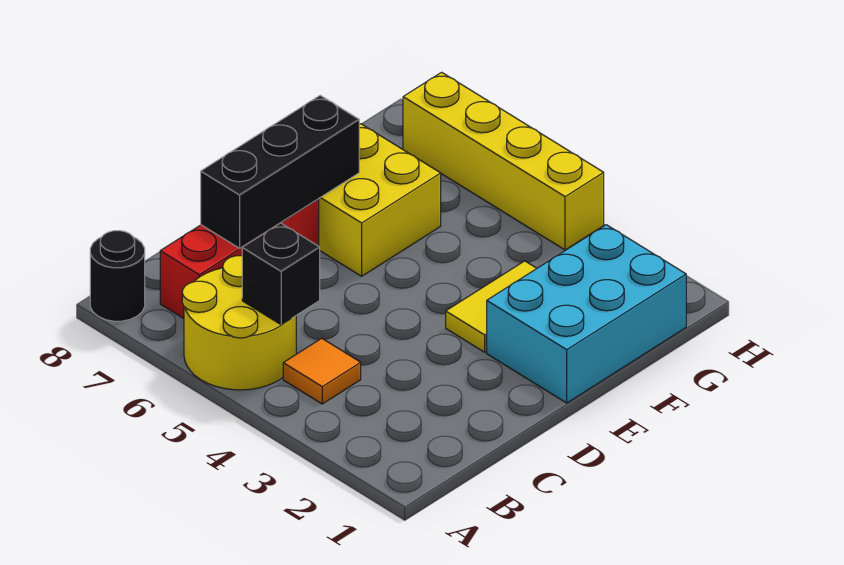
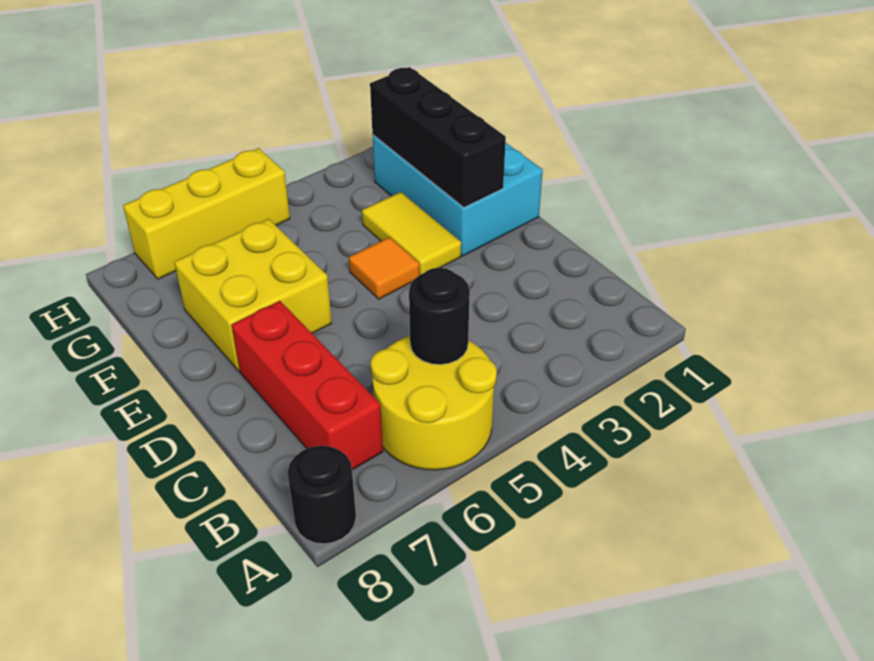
orange 1x1 tile [283,338,361,404] -> orange 1x1 tile moved to [349,237,420,299]
black 1x1 brick [242,223,320,325] -> black 1x1 round brick [409,268,470,365]
black 1x3 brick [201,96,359,248] -> black 1x3 brick moved to [370,67,506,207]
yellow 1x4 brick [403,72,604,250] -> yellow 1x3 brick [123,148,290,279]

